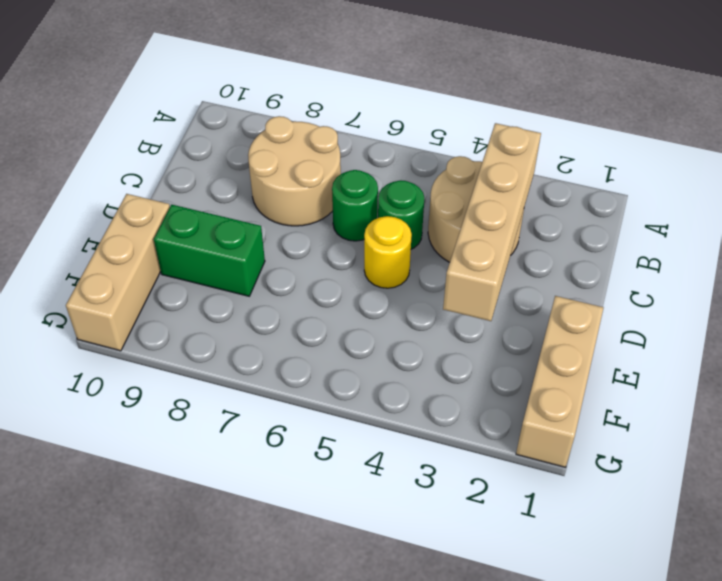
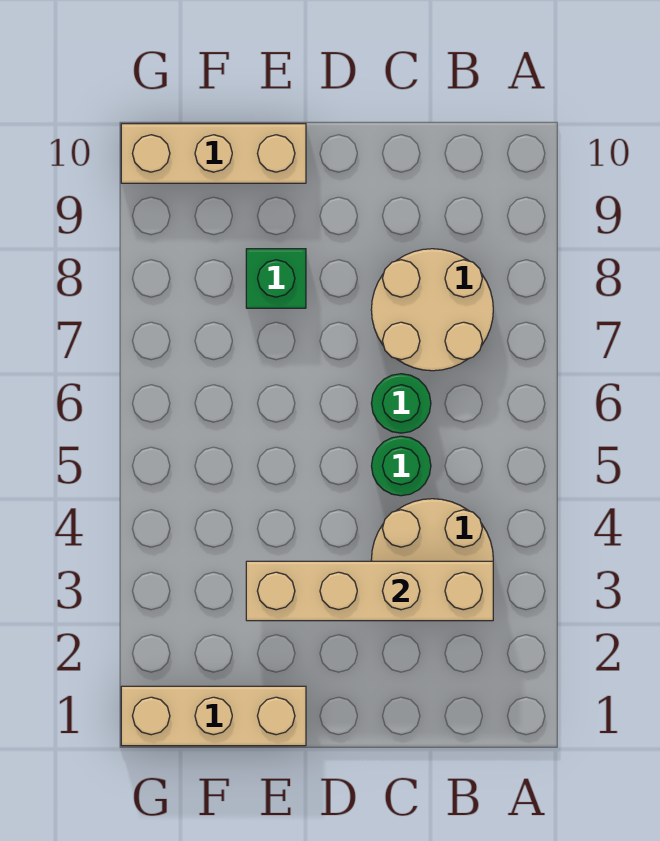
yellow 1x1 round brick [364,216,412,288] -> none
green 1x2 brick [154,205,265,296] -> green 1x1 brick [246,249,306,308]

